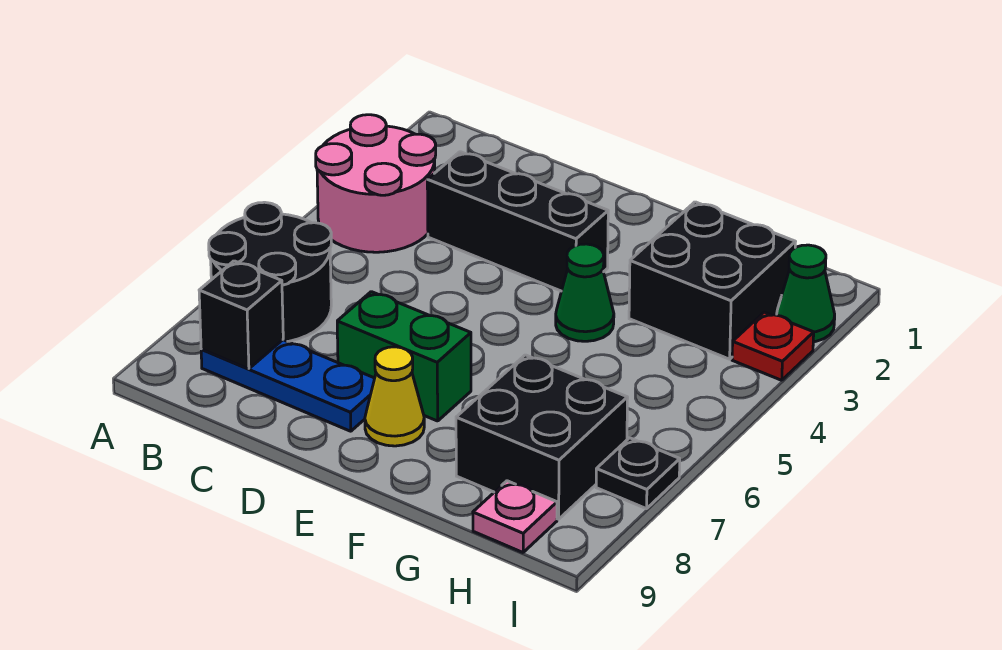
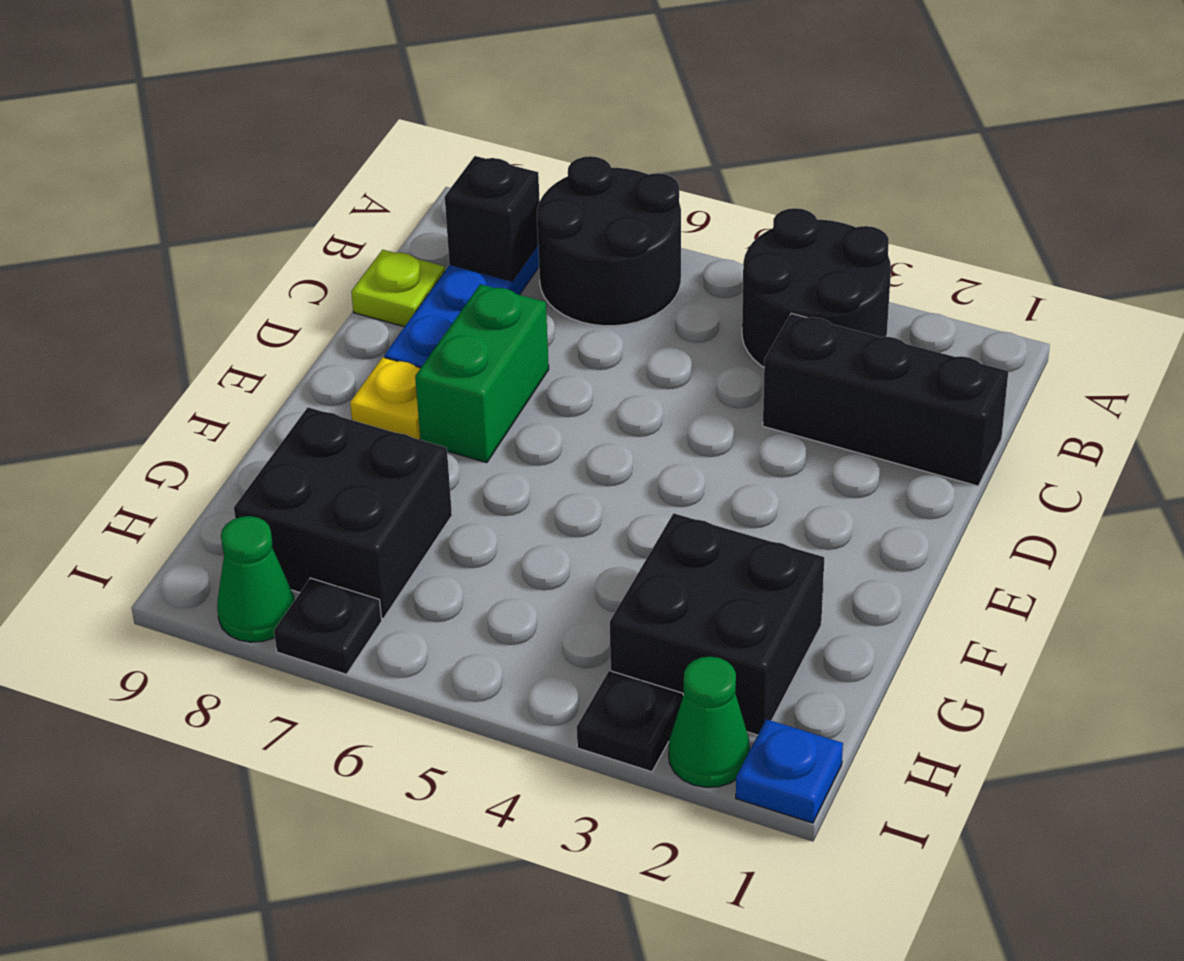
pink 2x2 round brick [316,115,436,252] -> black 2x2 round brick [742,208,891,367]
black 1x3 brick [427,152,608,291] -> black 1x3 brick turned to [763,313,1008,486]
none -> lime 1x1 plate [351,250,445,327]
yellow 1x1 cone [365,347,424,446] -> yellow 1x1 plate [350,357,420,440]
green 1x1 cone [556,244,614,341] -> green 1x1 cone moved to [217,516,295,642]
pink 1x1 plate [473,481,557,552] -> none
none -> blue 1x1 plate [736,719,843,823]
red 1x1 plate [732,312,814,380] -> black 1x1 plate [577,671,683,772]

